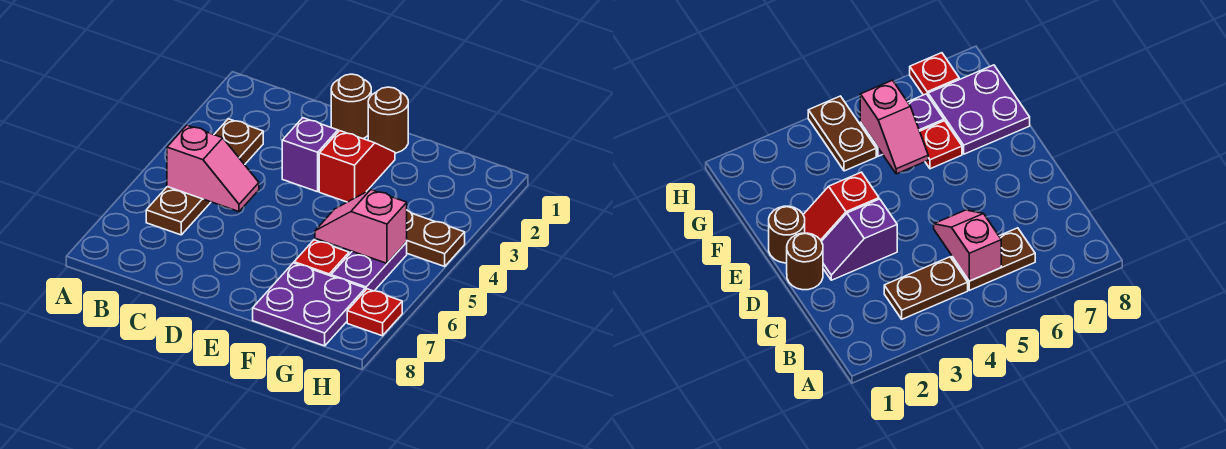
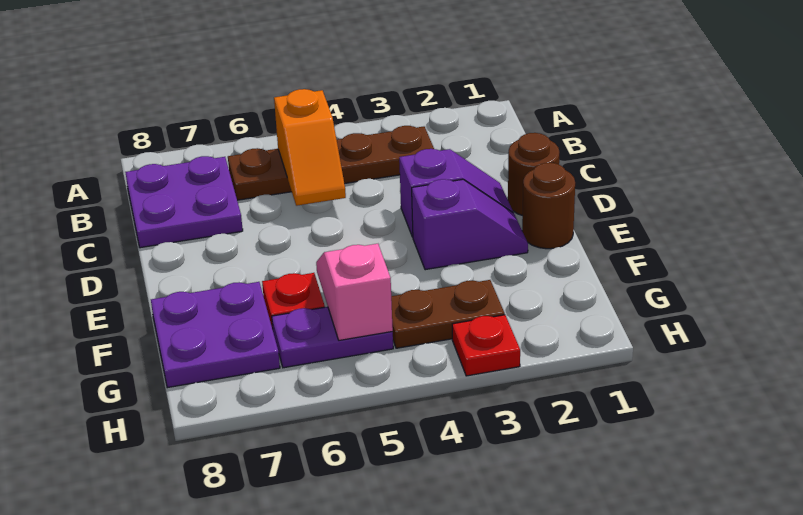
pink 1x2 slope [167,125,259,212] -> orange 1x2 slope [274,89,346,206]
none -> purple 2x2 plate [125,156,243,248]
red 1x2 slope [319,131,395,202] -> purple 1x2 slope [412,179,528,270]
brown 1x2 plate [407,211,465,266] -> brown 1x2 plate turned to [391,280,505,348]
red 1x1 plate [347,289,402,336] -> red 1x1 plate moved to [452,315,520,376]

